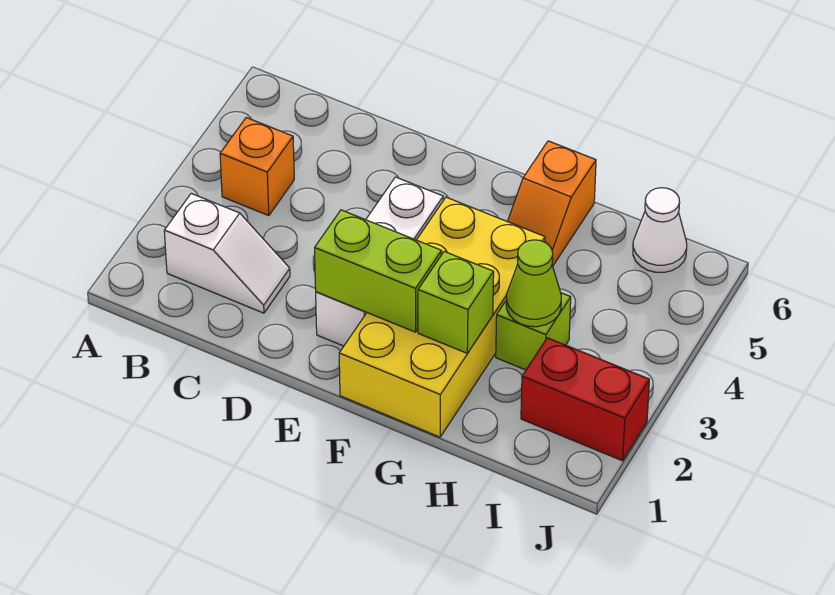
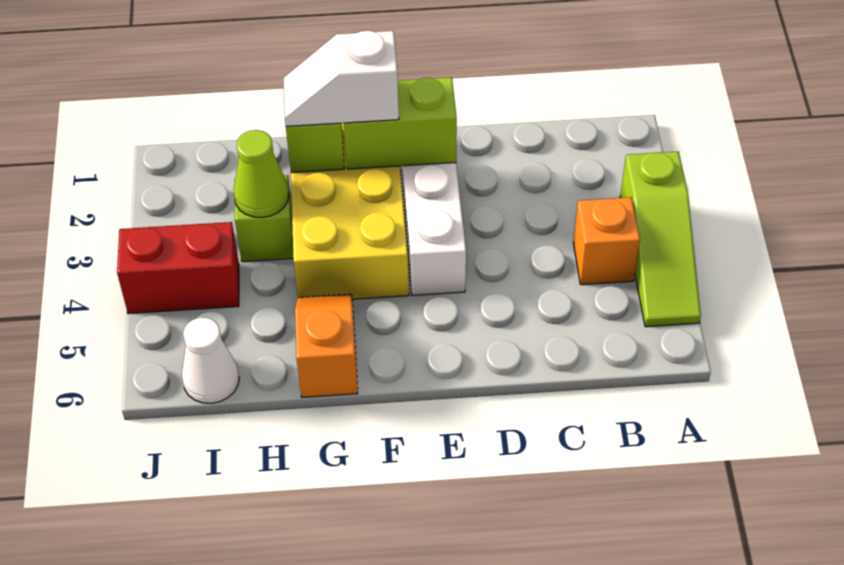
none -> lime 1x3 slope [620,152,701,327]
white 1x2 slope [164,193,290,313] -> white 1x2 slope moved to [284,31,399,126]
red 1x2 brick [521,338,649,461] -> red 1x2 brick moved to [117,222,239,314]

